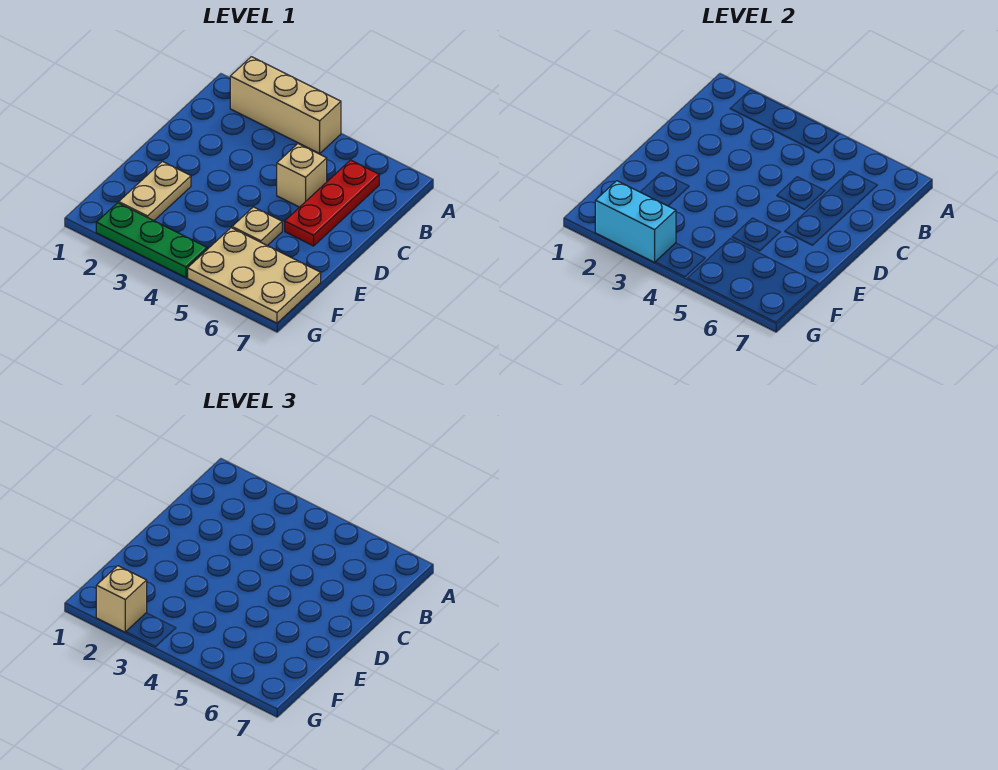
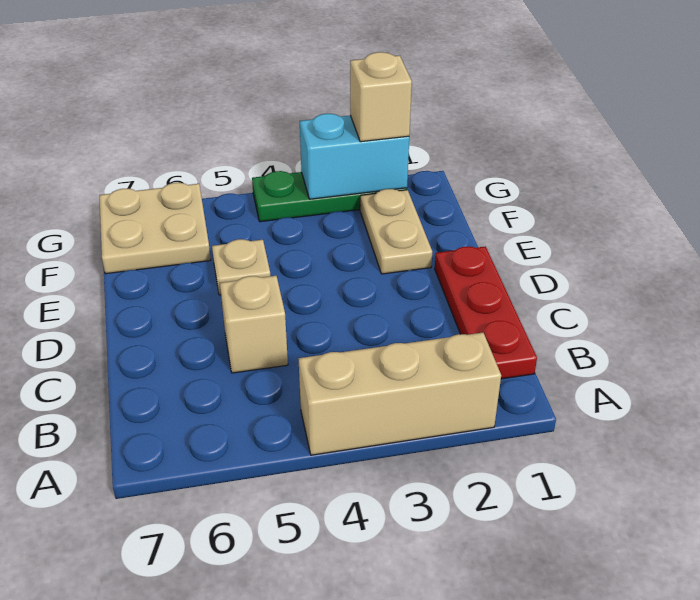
red 1x3 plate [285,160,379,246] -> red 1x3 plate moved to [435,246,537,379]
tan 2x3 plate [188,228,321,323] -> tan 2x2 plate [99,183,211,274]

